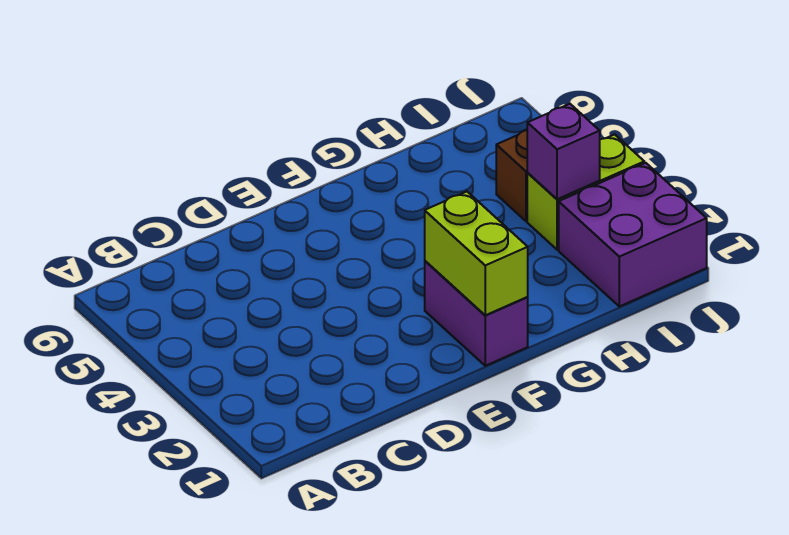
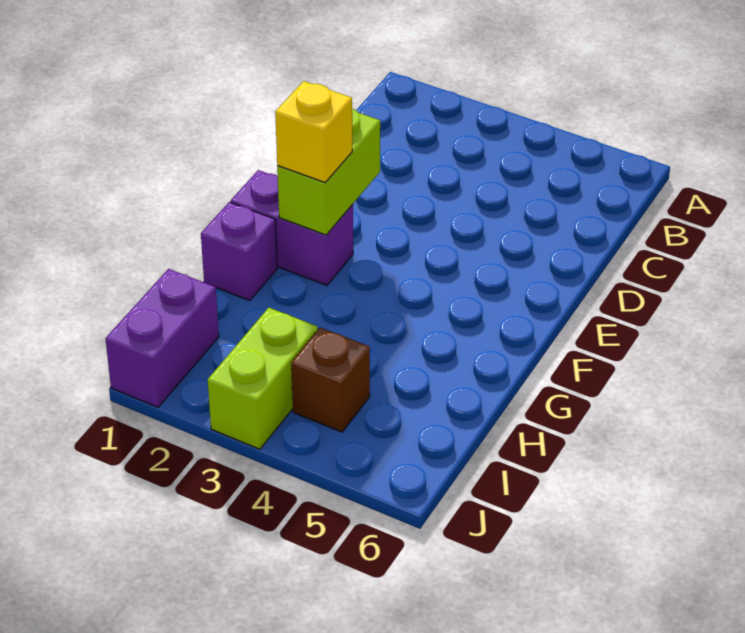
lime 1x2 brick [425,192,528,315] -> lime 1x2 brick turned to [277,109,380,235]
none -> yellow 1x1 brick [275,81,352,183]
purple 2x2 brick [559,163,707,306] -> purple 1x2 brick [105,269,219,407]
purple 1x1 brick [527,104,600,199] -> purple 1x1 brick moved to [201,202,277,301]

